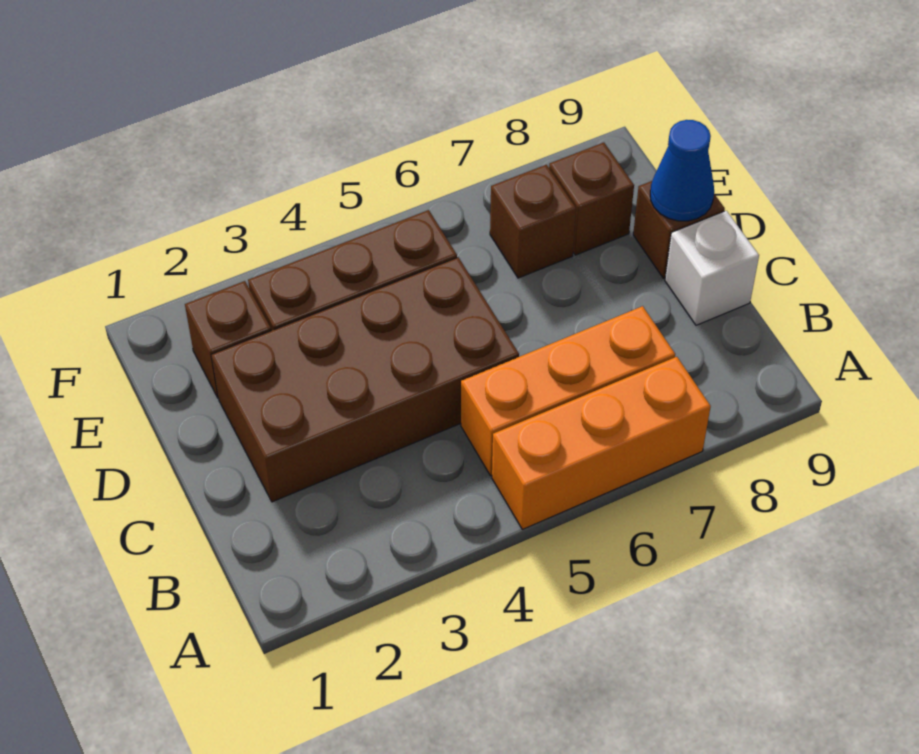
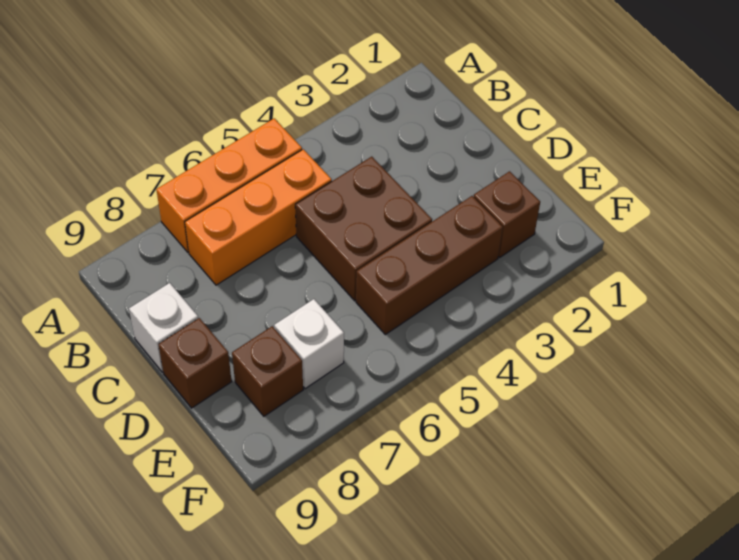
brown 2x4 brick [211,257,519,502] -> brown 2x2 brick [295,157,432,301]
blue 1x1 cone [650,120,714,221] -> none
brown 1x1 brick [490,165,576,278] -> white 1x1 brick [274,299,344,389]

